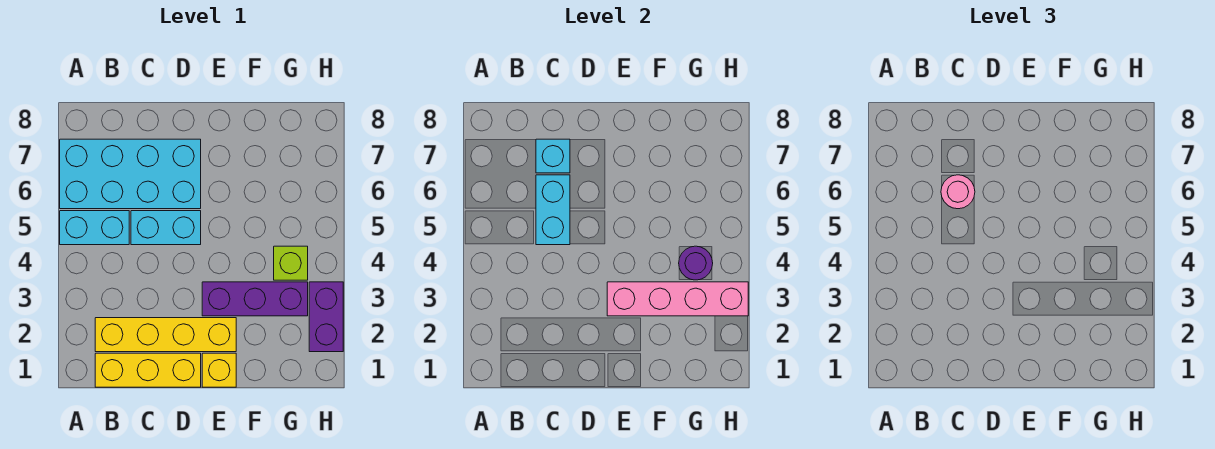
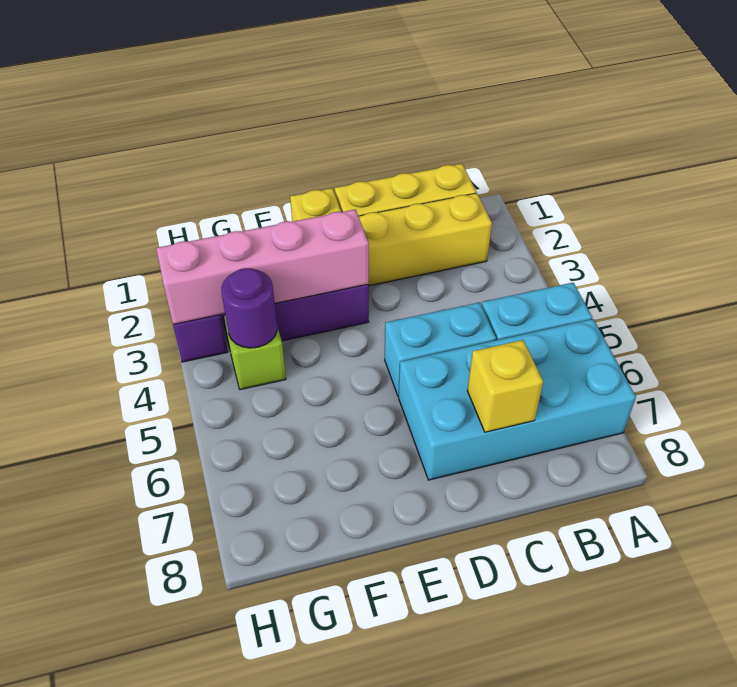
cyan 1x2 brick [536,175,570,245] -> none
pink 1x1 round brick [941,175,975,209] -> none
cyan 1x1 brick [536,139,570,173] -> yellow 1x1 brick [467,340,543,432]

